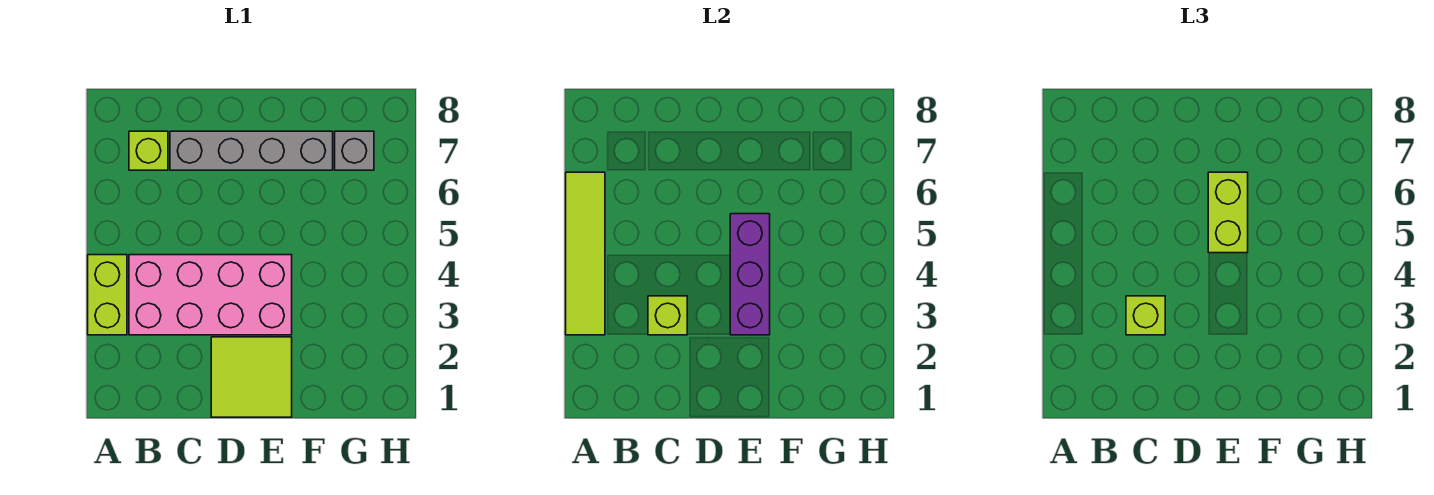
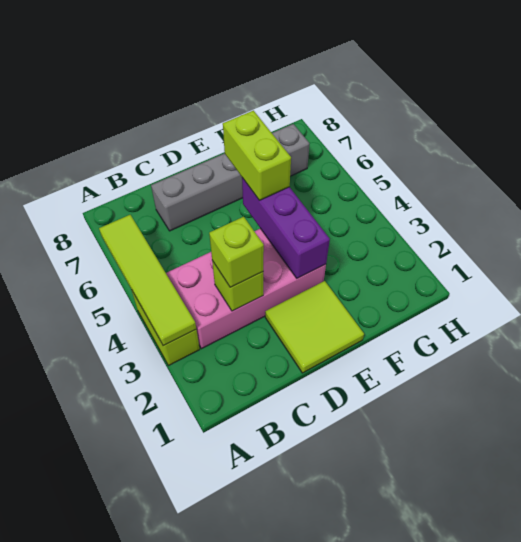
lime 1x1 brick [129,131,168,170] -> none

